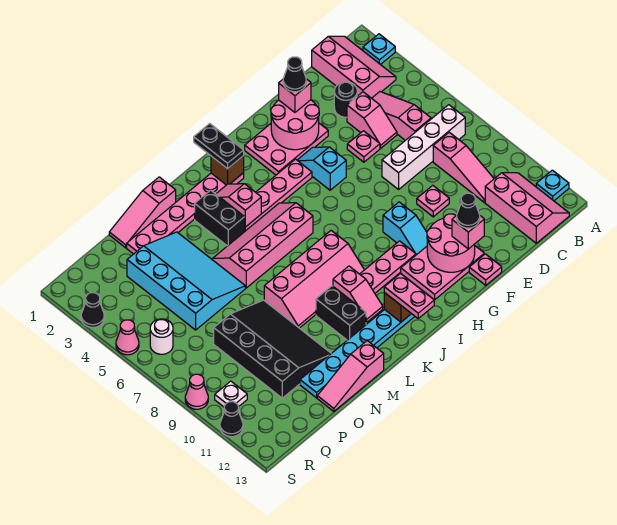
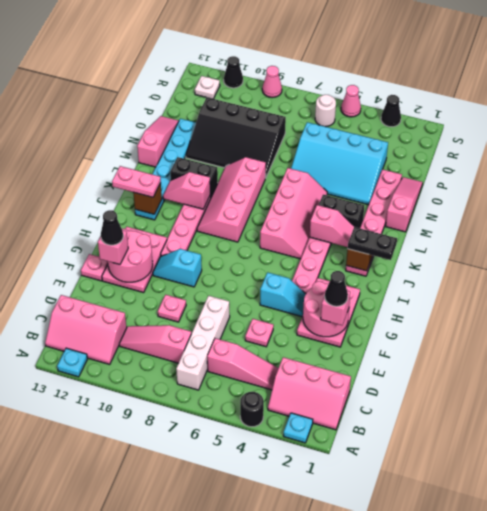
black 1x1 round brick [334,82,357,117] -> black 1x1 round brick moved to [240,392,264,427]
pink 1x2 slope [347,92,397,148] -> none
white 1x1 plate [215,381,247,407] -> white 1x1 plate moved to [195,76,220,99]

